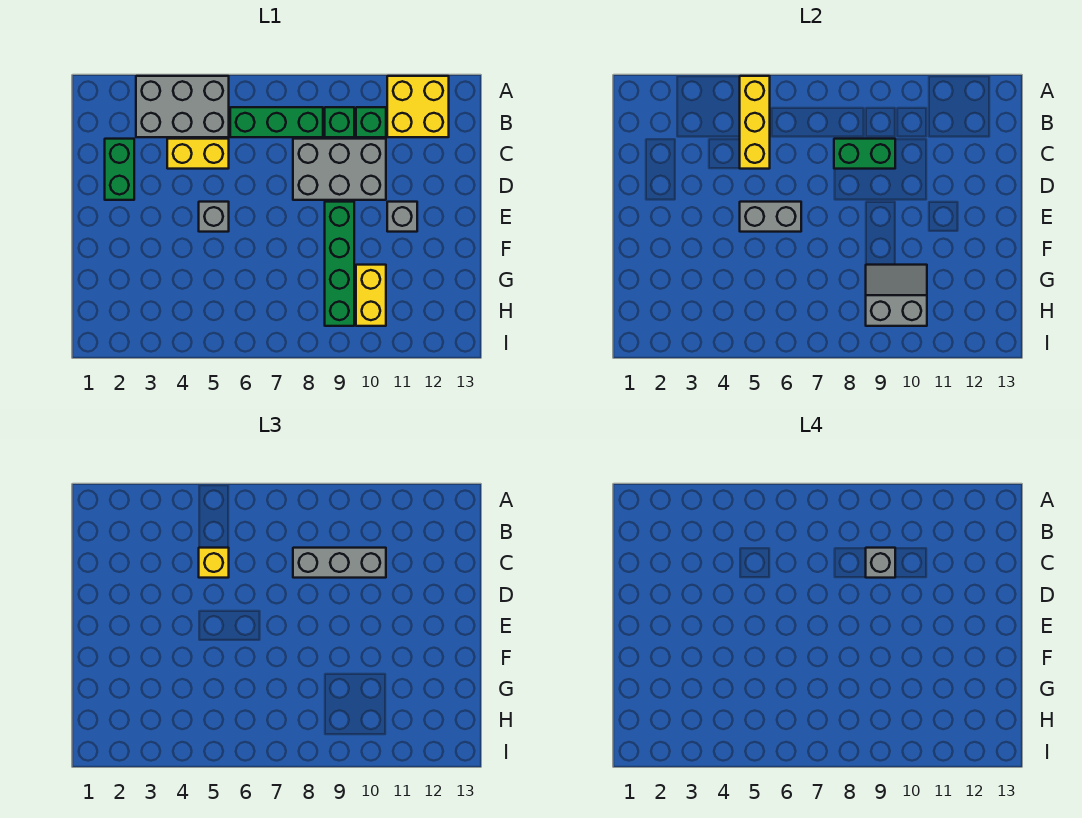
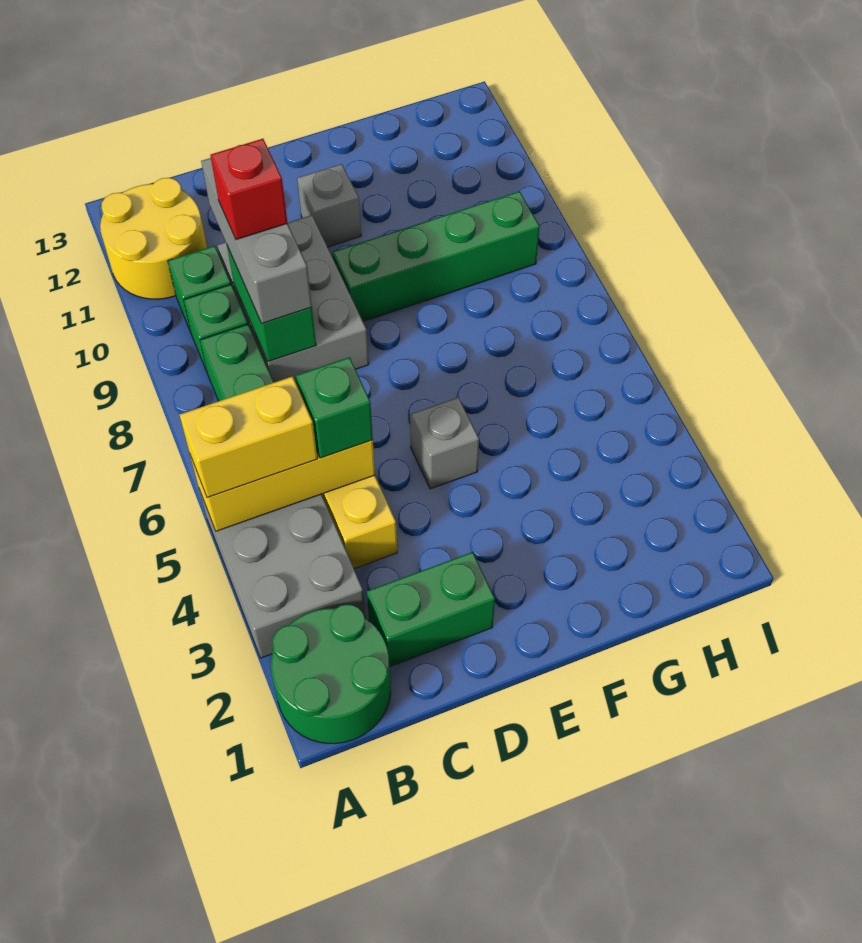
none -> green 2x2 round brick [271,604,391,744]
yellow 2x2 brick [387,76,449,137] -> yellow 2x2 round brick [100,178,207,299]
yellow 1x1 brick [199,548,229,578] -> green 1x1 brick [296,357,373,458]
grey 1x1 brick [866,548,895,578] -> red 1x1 brick [210,139,287,240]
grey 1x2 brick [740,202,801,232] -> none
grey 2x2 slope [866,265,927,326] -> none
yellow 1x2 brick [356,265,386,326] -> yellow 1x2 brick moved to [179,376,317,498]

